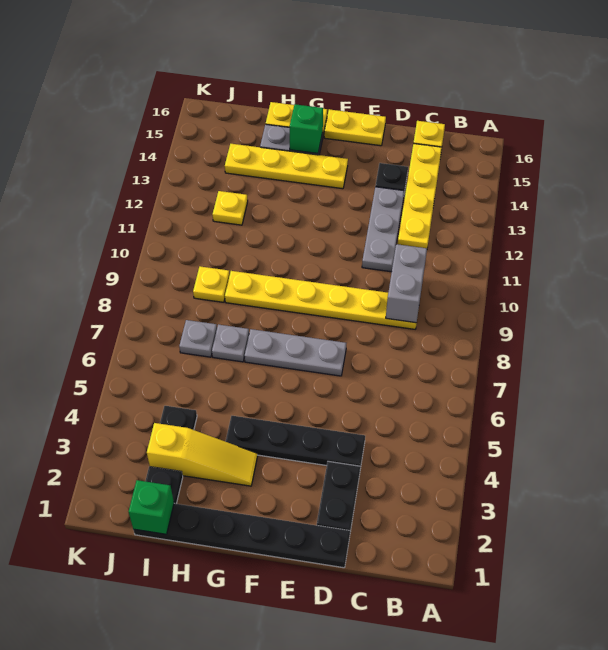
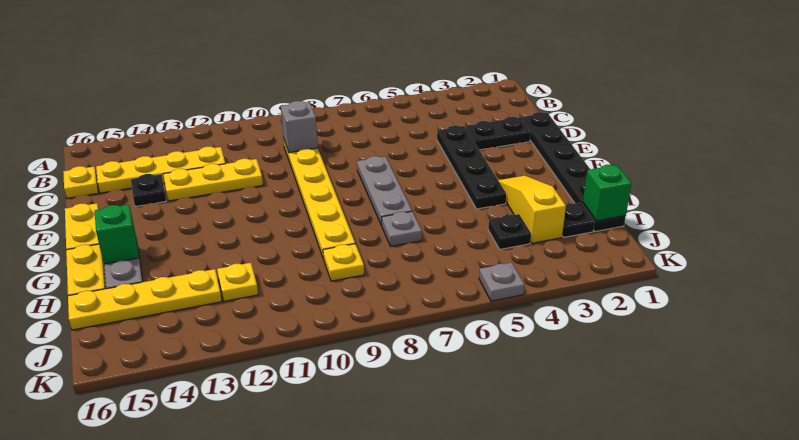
grey 1x2 brick [386,244,427,323] -> grey 1x1 brick [281,101,318,153]
grey 1x3 plate [362,187,404,272] -> yellow 1x3 plate [163,159,263,201]
yellow 1x4 plate [225,144,348,189] -> yellow 1x4 plate turned to [68,269,222,330]
grey 1x1 plate [179,320,217,357] -> grey 1x1 plate moved to [479,262,525,301]

